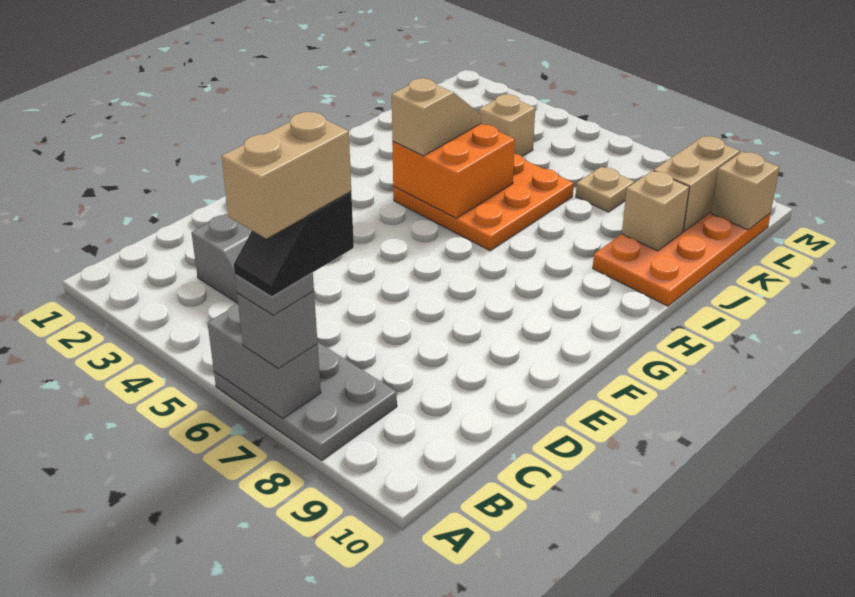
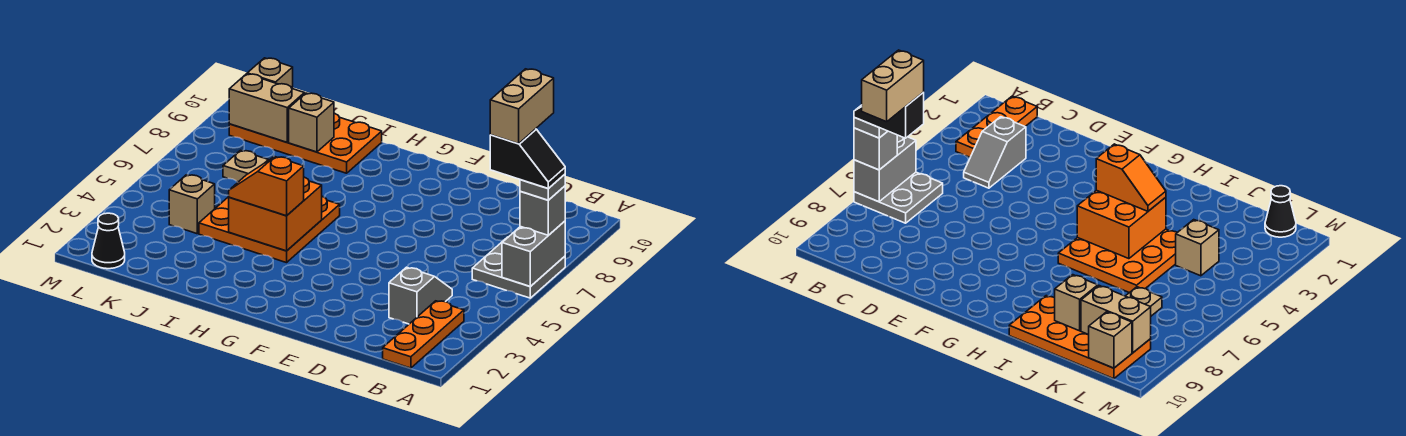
grey 2x3 plate [214,342,397,460] -> grey 2x2 plate [472,237,565,298]
tan 1x2 brick [222,112,351,239] -> tan 1x2 brick turned to [490,69,554,144]
none -> orange 1x3 plate [383,301,464,368]
tan 1x2 slope [392,78,482,156] -> orange 1x2 slope [229,157,304,216]
none -> black 1x1 cone [92,213,125,269]

